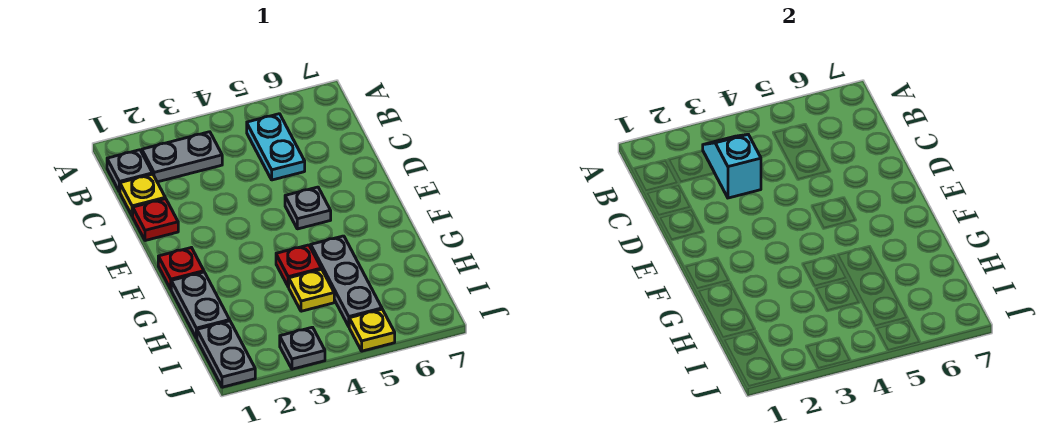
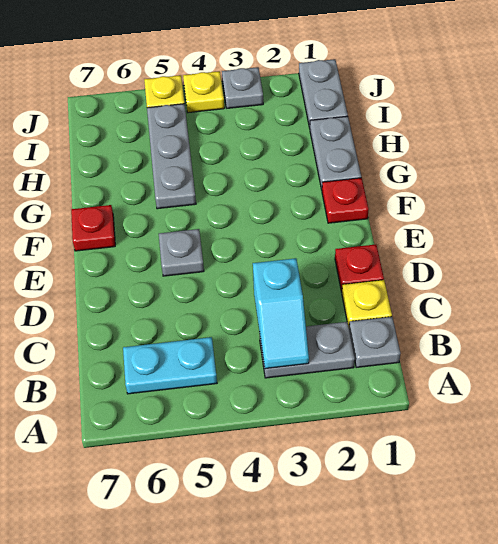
cyan 1x2 plate [247,114,305,180] -> cyan 1x2 plate turned to [123,337,217,394]
red 1x1 plate [276,245,321,287] -> red 1x1 plate moved to [71,205,115,251]
yellow 1x1 plate [289,269,334,311] -> yellow 1x1 plate moved to [183,71,224,113]

